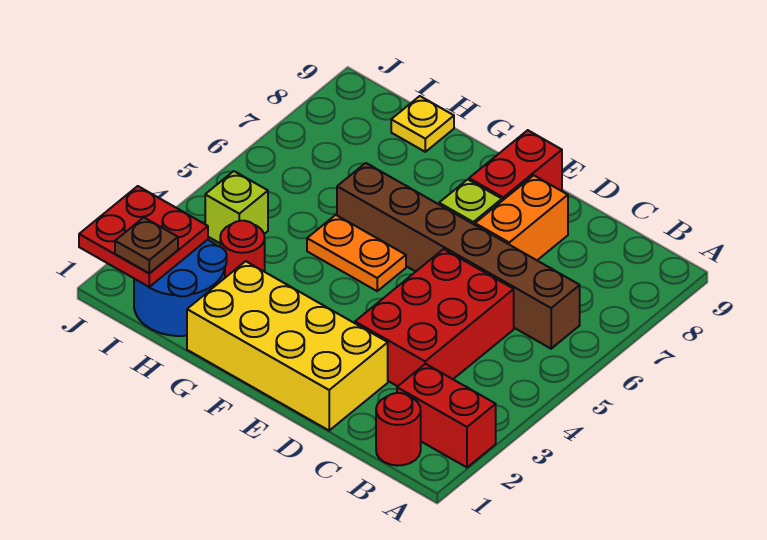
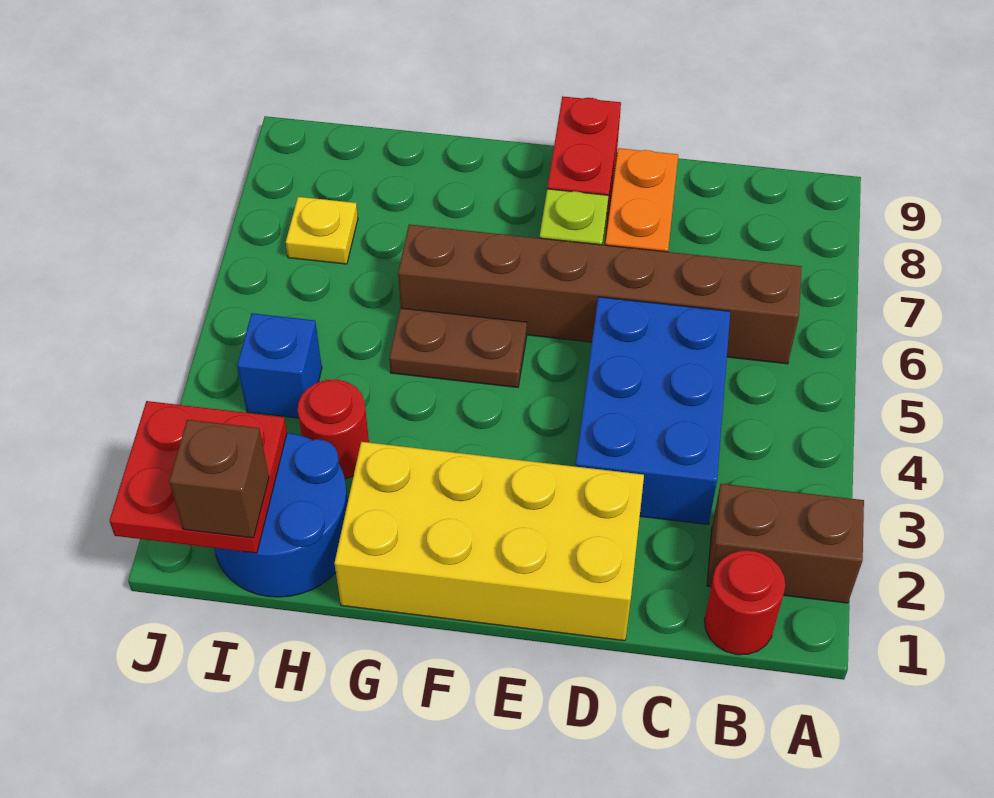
red 1x2 brick [397,364,496,467] -> brown 1x2 brick [707,484,864,603]
red 2x3 brick [355,249,514,386] -> blue 2x3 brick [575,297,730,524]
orange 1x2 plate [307,215,406,291] -> brown 1x2 plate [389,308,527,387]
yellow 1x1 plate [391,96,454,152] -> yellow 1x1 plate moved to [286,197,358,264]
brown 1x1 plate [115,217,178,273] -> brown 1x1 brick [169,420,269,538]
lime 1x1 brick [205,171,268,243] -> blue 1x1 brick [237,313,322,418]

